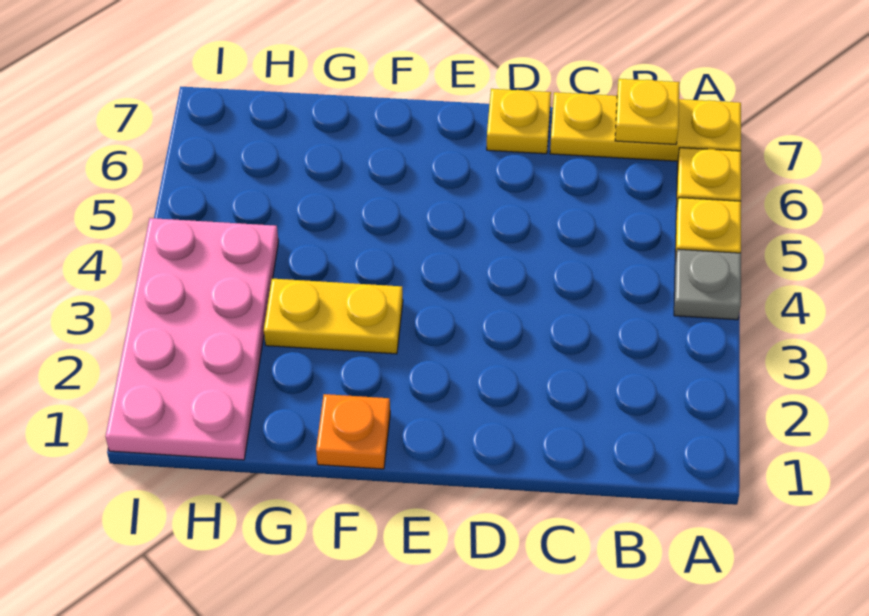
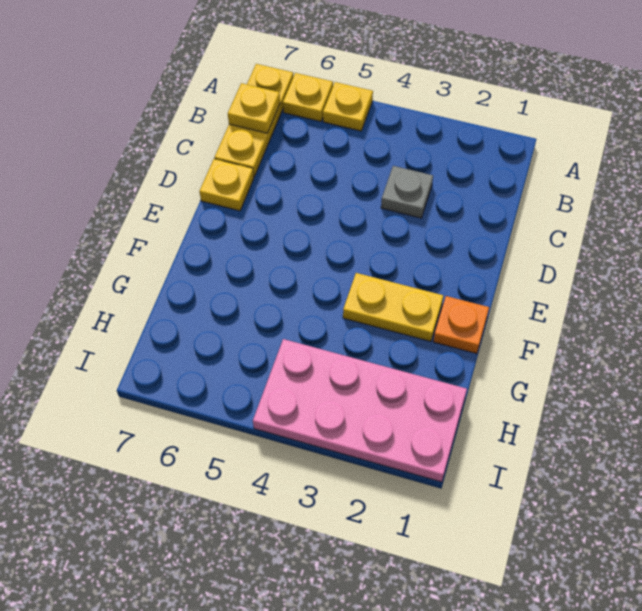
grey 1x1 plate [674,249,741,320] -> grey 1x1 plate moved to [381,166,433,218]
yellow 1x2 plate [264,279,403,354] -> yellow 1x2 plate turned to [343,273,443,341]

